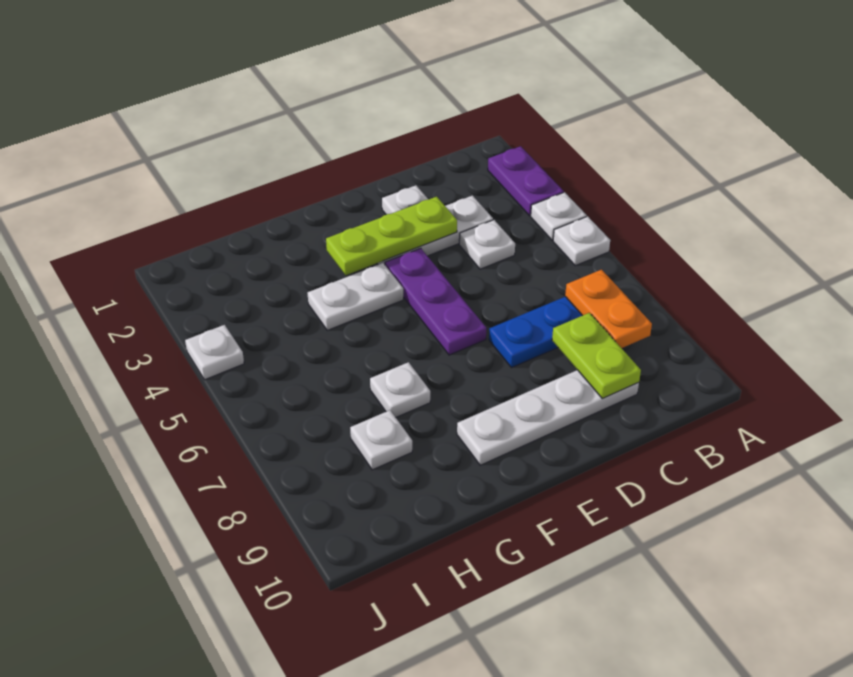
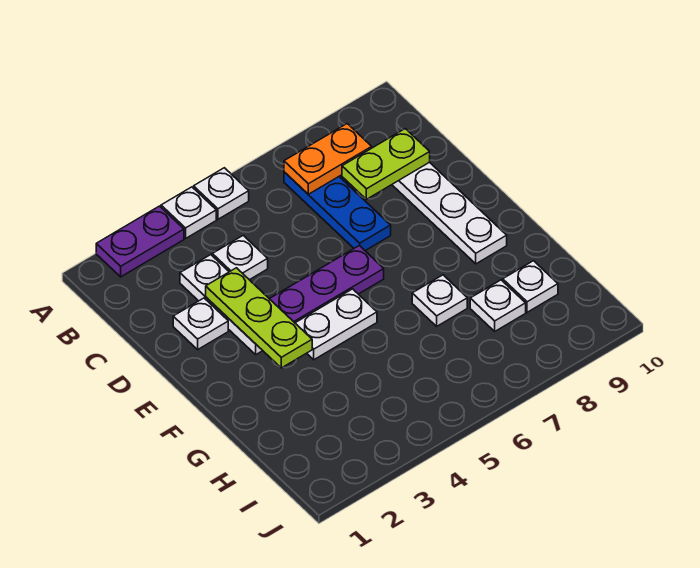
white 1x2 plate [308,263,403,330] -> white 1x2 plate turned to [295,289,377,360]
white 1x1 plate [185,325,244,380] -> white 1x1 plate moved to [503,261,558,312]

